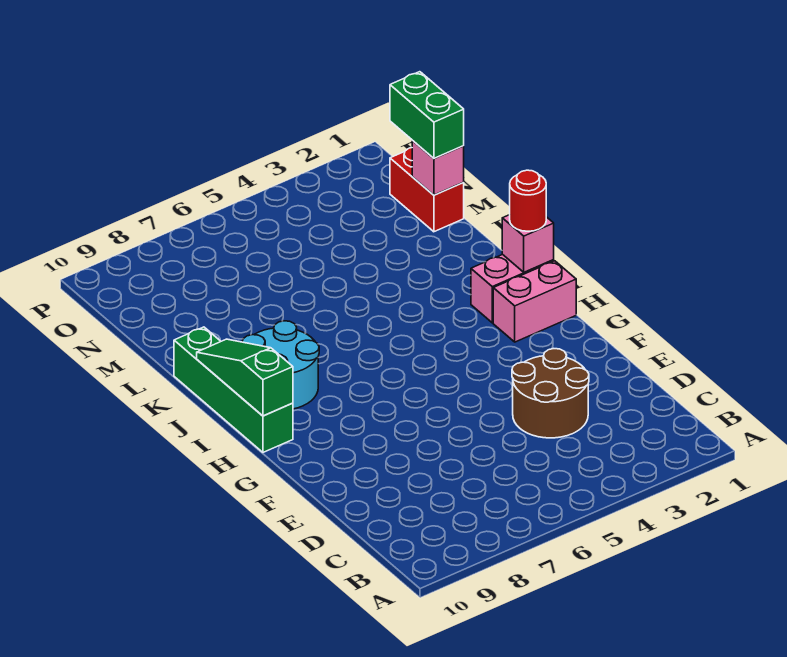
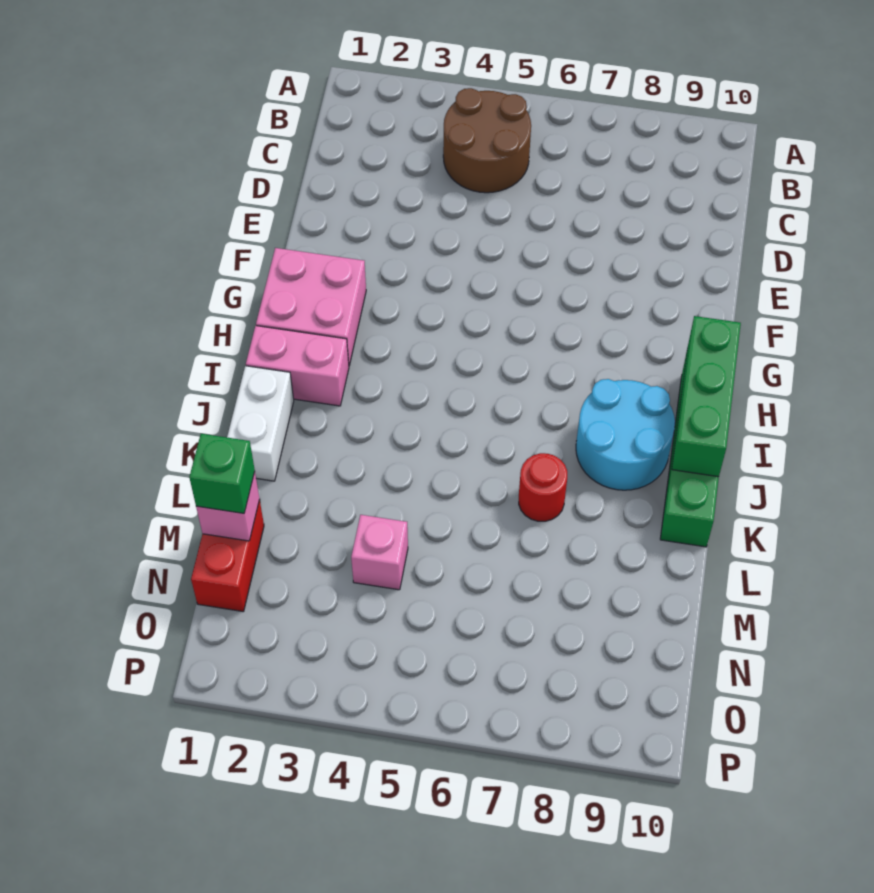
brown 2x2 round brick [512,349,589,438] -> brown 2x2 round brick moved to [443,88,531,193]
pink 1x2 brick [493,261,576,342] -> pink 2x2 brick [256,248,366,365]
green 1x3 slope [197,339,293,416] -> green 1x3 brick [672,316,741,477]
pink 1x1 brick [502,215,554,272] -> pink 1x1 brick moved to [351,515,408,590]
red 1x1 round brick [510,170,546,231] -> red 1x1 round brick moved to [519,453,567,521]
none -> white 1x2 brick [227,366,294,481]
green 1x2 brick [390,72,464,158] -> green 1x1 brick [189,434,255,513]

